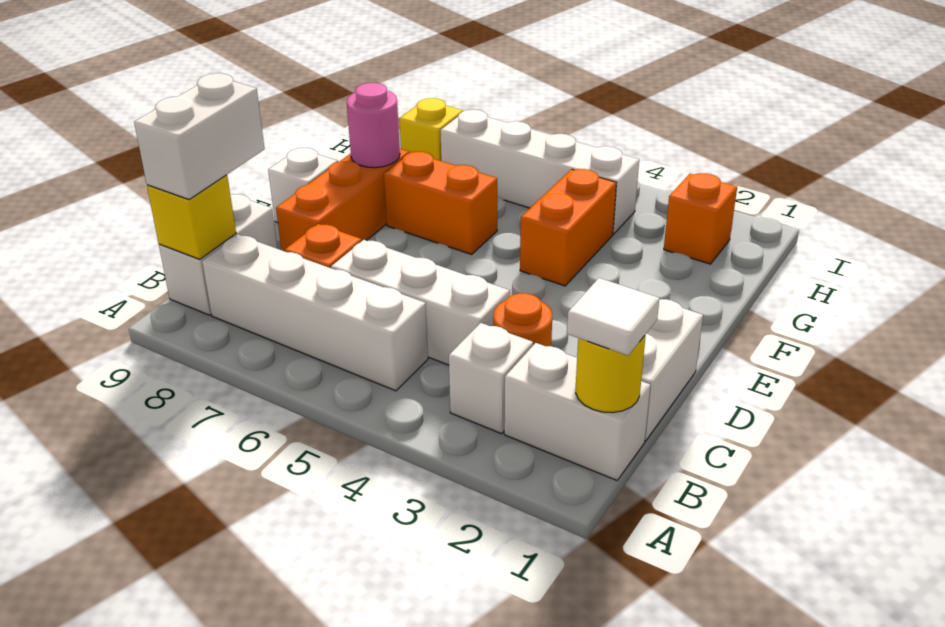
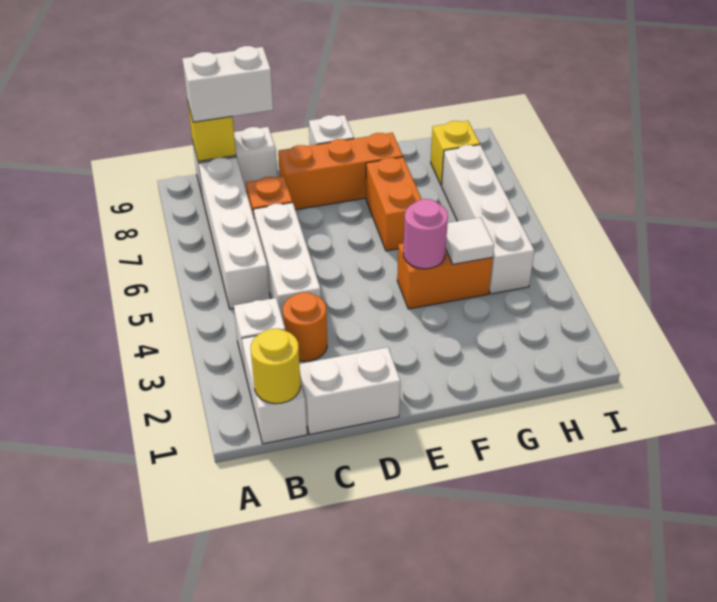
white 1x1 tile [567,278,659,356] -> white 1x1 tile moved to [446,217,494,264]
pink 1x1 round brick [347,83,400,168] -> pink 1x1 round brick moved to [403,199,448,269]
orange 1x1 brick [664,173,737,264] -> none

